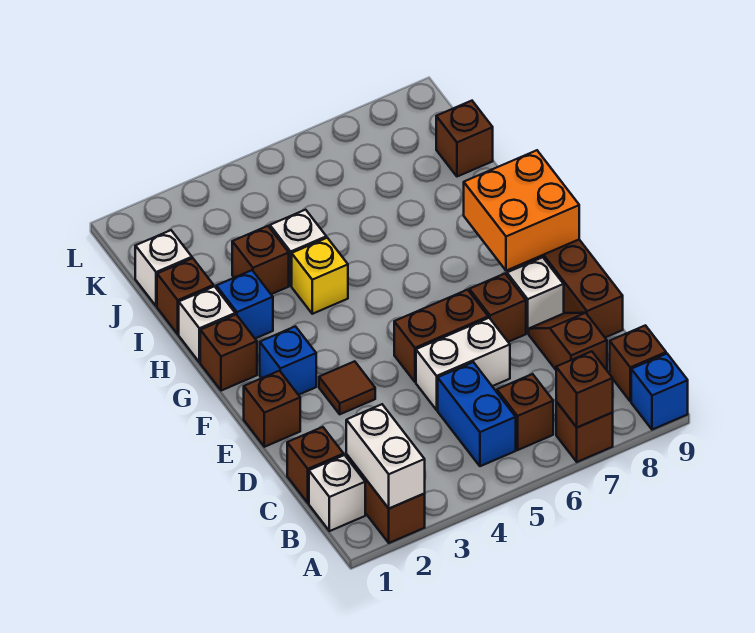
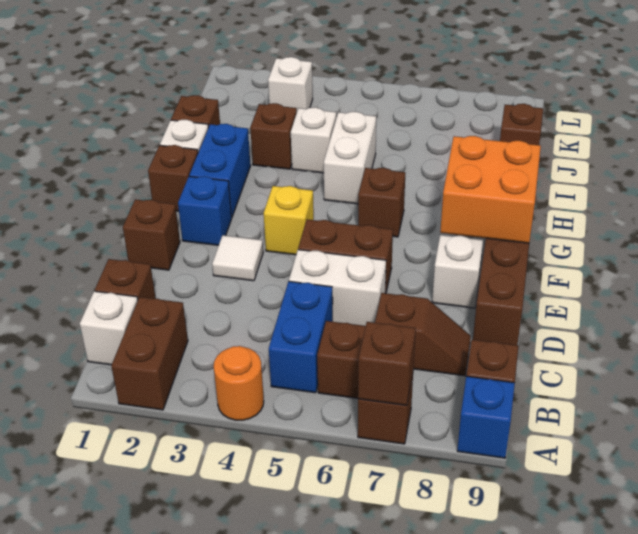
white 1x2 brick [346,404,425,508] -> white 1x2 brick moved to [324,112,376,204]
none -> orange 1x1 round brick [214,346,264,420]
brown 1x2 slope [529,313,607,370] -> brown 1x2 slope turned to [375,293,471,376]
brown 1x1 tile [319,361,375,414] -> white 1x1 tile [212,235,263,281]
brown 1x1 brick [469,274,526,342] -> brown 1x1 brick moved to [358,168,405,237]
blue 1x1 brick [216,270,273,339] -> blue 1x2 brick [189,124,251,217]
yellow 1x1 brick [292,238,348,314] -> yellow 1x1 brick moved to [264,186,314,255]
white 1x1 brick [135,230,192,306] -> white 1x1 brick moved to [268,57,313,111]

